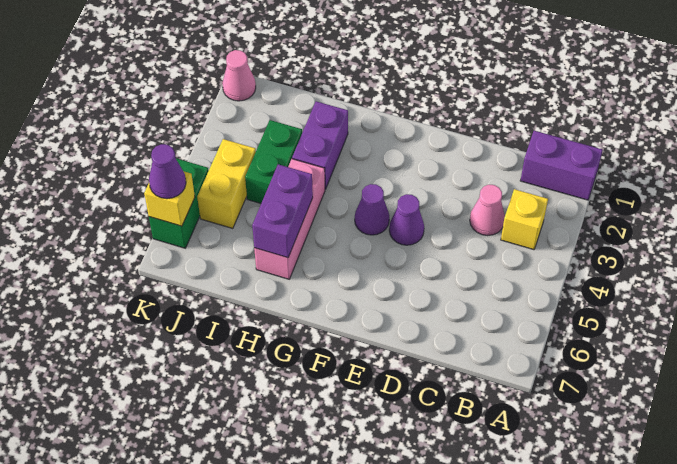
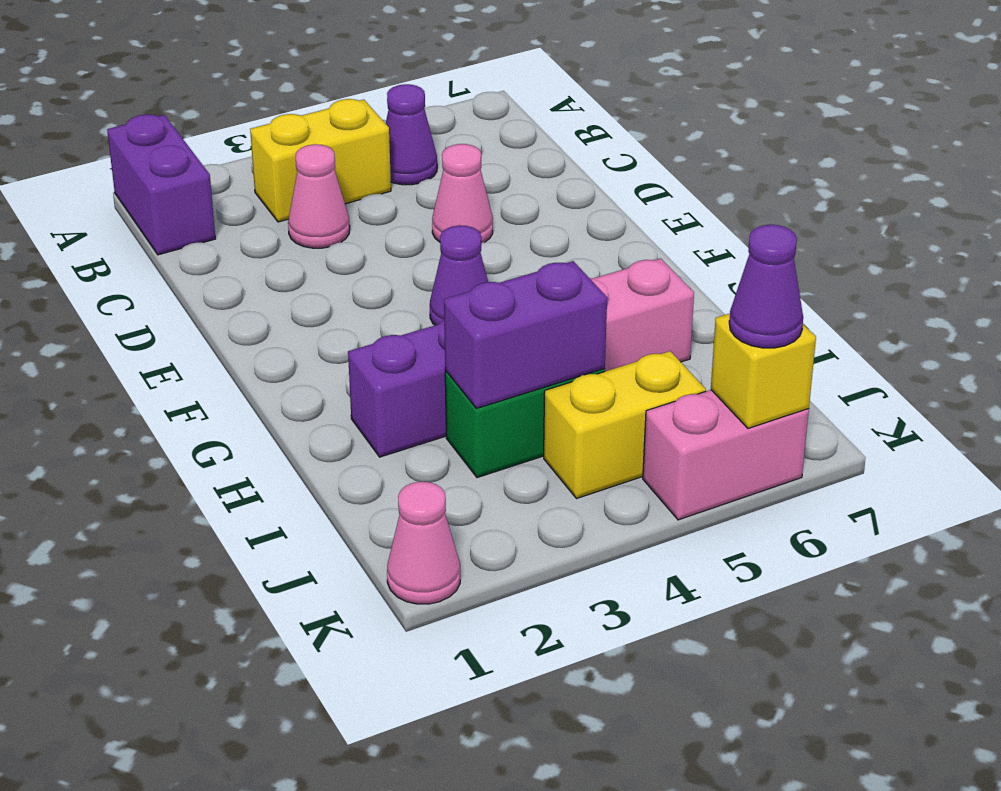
yellow 1x1 brick [501,189,548,250] -> yellow 1x2 brick [250,99,391,222]
none -> pink 1x1 cone [432,144,493,243]
purple 1x1 cone [389,194,424,245] -> purple 1x1 cone moved to [386,84,437,185]
purple 1x2 brick [252,164,313,258] -> purple 1x2 brick moved to [444,261,607,408]
green 1x2 brick [149,158,209,248] -> pink 1x2 brick [643,390,809,520]

